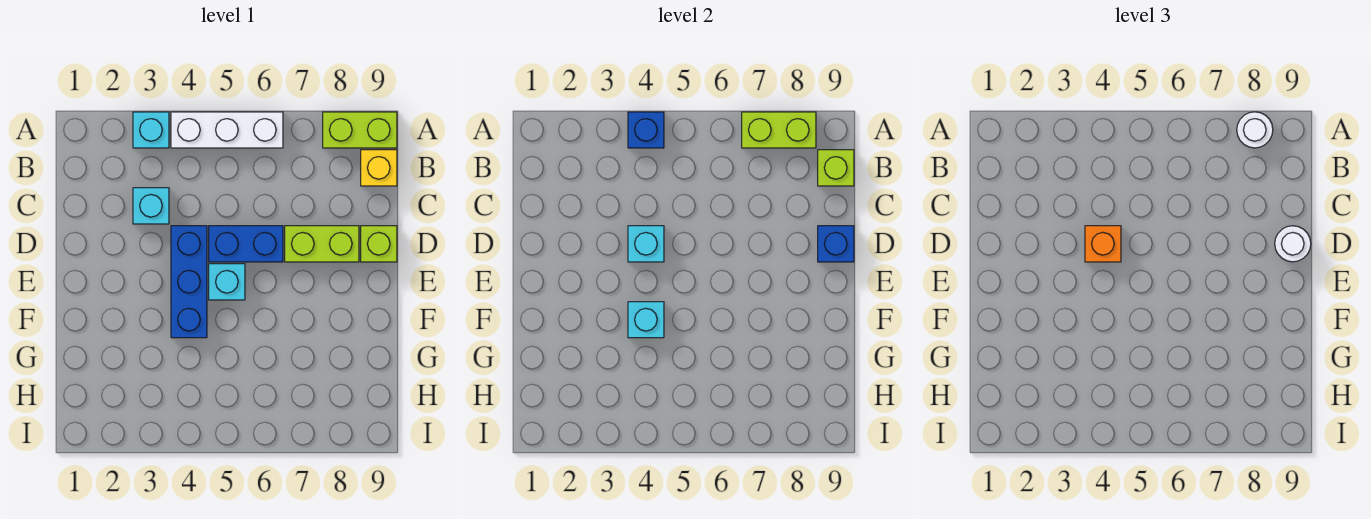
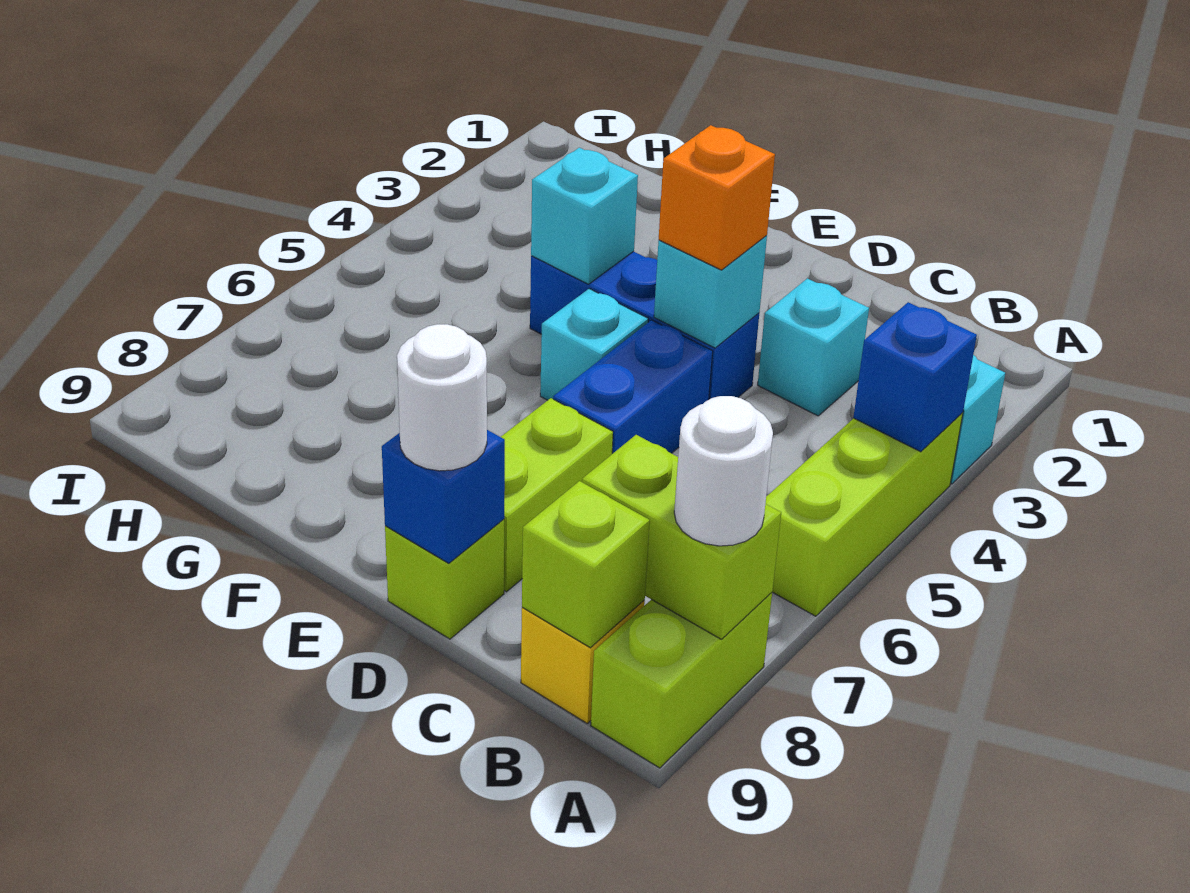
white 1x3 brick [171,112,283,148] -> lime 1x3 brick [765,413,963,616]
lime 1x2 brick [742,112,816,148] -> lime 1x2 brick turned to [582,435,781,639]

